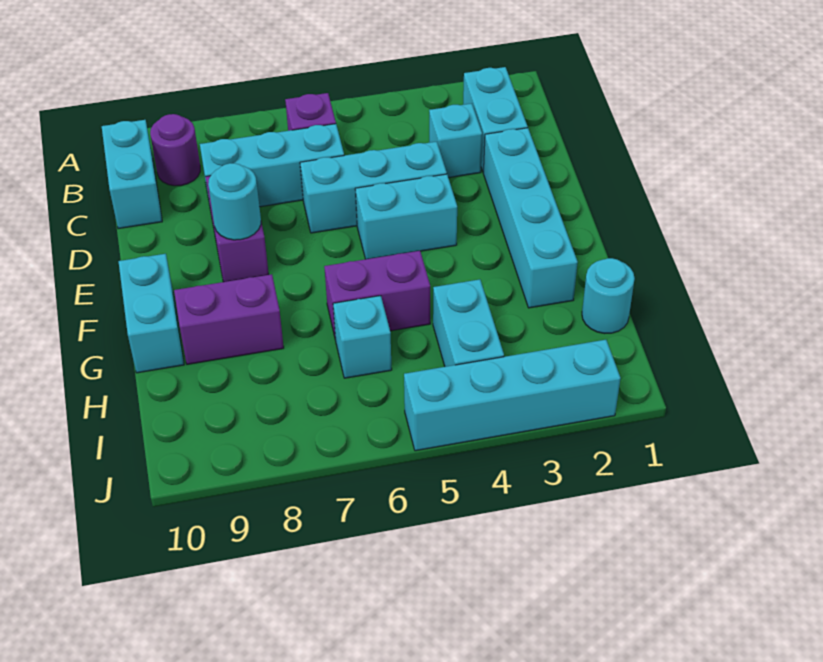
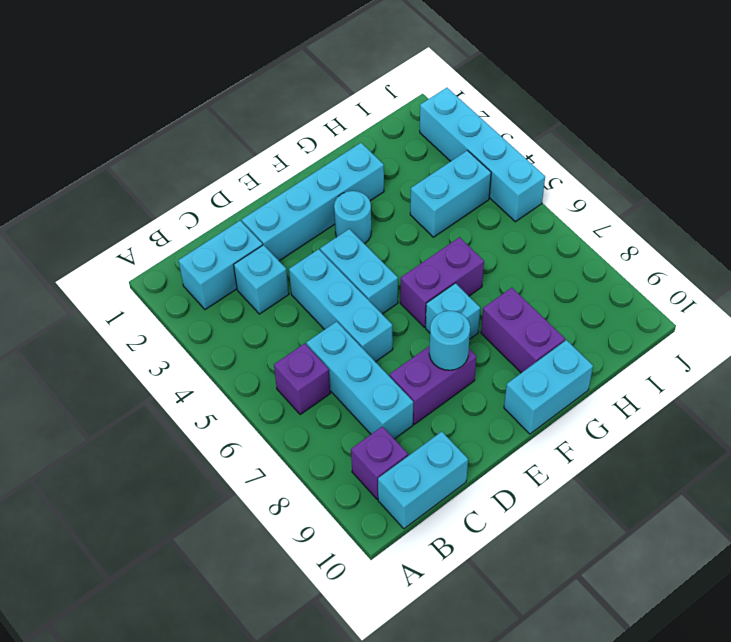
purple 1x1 round brick [150,114,200,186] -> purple 1x1 brick [351,426,408,499]
purple 1x2 brick [324,251,430,340] -> purple 1x2 brick turned to [400,237,484,327]
cyan 1x1 round brick [582,258,635,334] -> cyan 1x1 round brick moved to [334,191,371,244]
cyan 1x1 brick [333,296,392,378] -> cyan 1x1 brick moved to [426,283,480,339]

